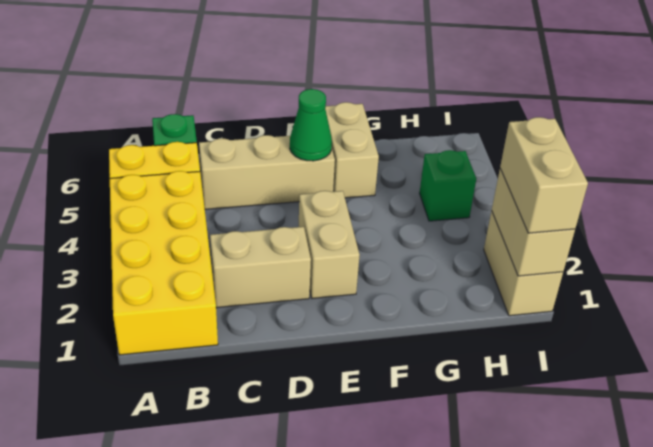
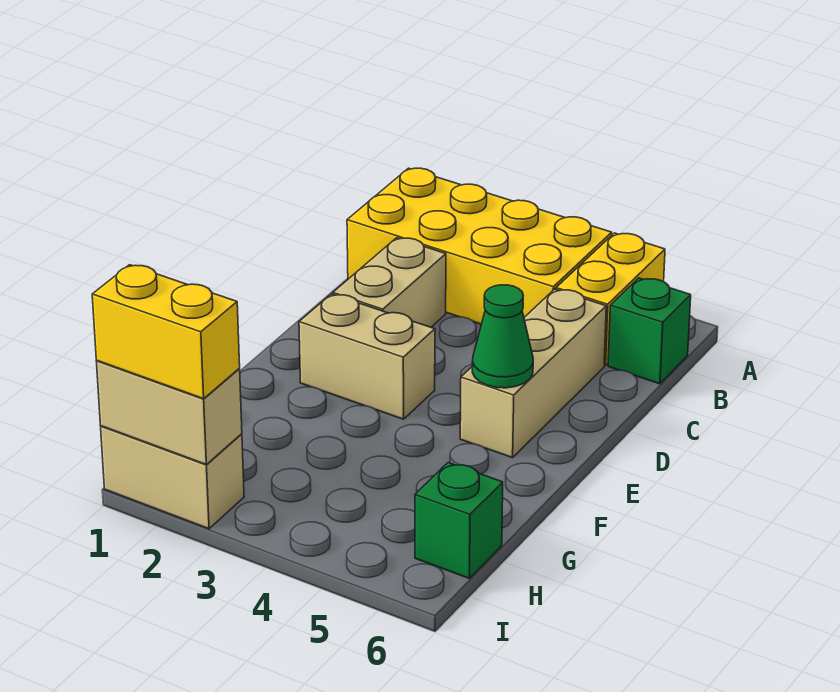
tan 1x2 brick [325,102,379,198] -> none
green 1x1 brick [420,150,476,221] -> green 1x1 brick moved to [415,463,503,578]
tan 1x2 brick [500,117,588,233] -> yellow 1x2 brick [92,265,240,399]

